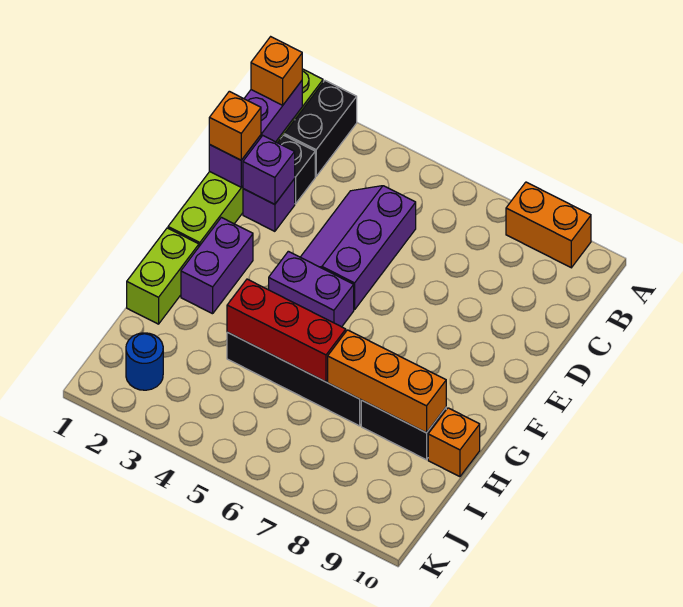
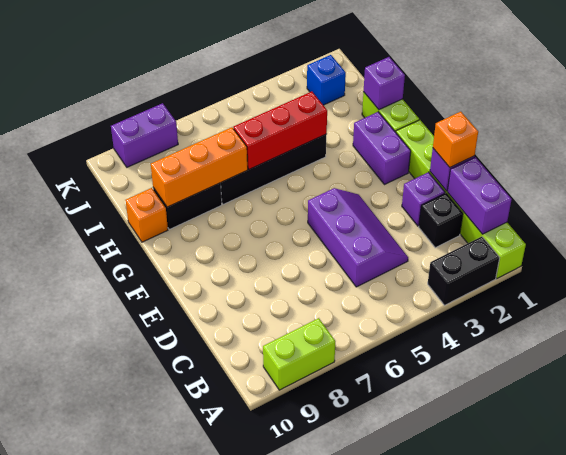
black 1x2 brick [284,81,357,176] -> black 1x2 brick turned to [428,237,500,305]
orange 1x2 brick [506,182,591,268] -> lime 1x2 brick [263,318,335,390]
orange 1x1 brick [251,37,302,105] -> none
purple 1x1 brick [243,136,295,204] -> purple 1x1 brick moved to [363,57,405,110]
purple 1x2 brick [269,251,354,327] -> purple 1x2 brick moved to [111,103,178,167]
blue 1x1 round brick [126,333,163,390] -> blue 1x1 brick [307,55,346,105]

